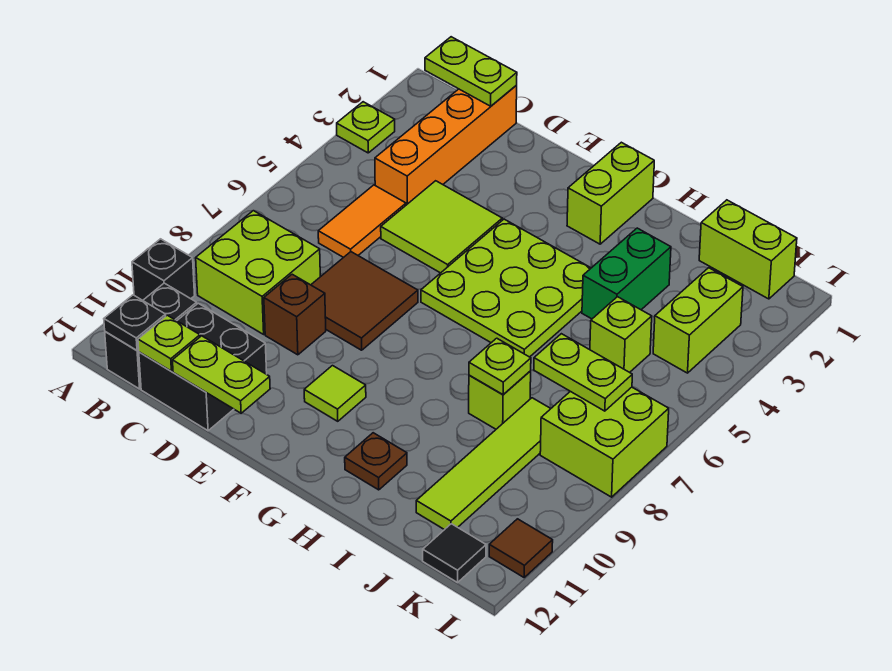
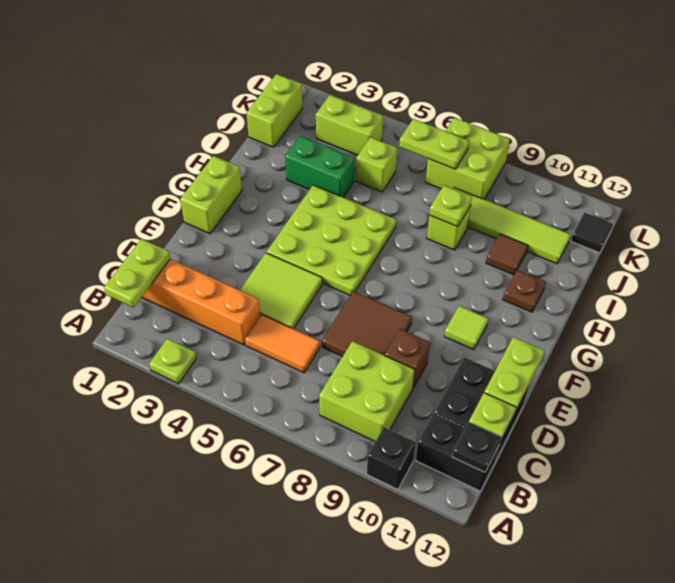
lime 1x2 brick [567,142,654,244] -> lime 1x2 brick turned to [180,156,242,234]
lime 1x2 plate [534,334,632,411] -> lime 1x2 plate turned to [399,119,469,169]
brown 1x1 tile [489,519,553,577] -> brown 1x1 tile moved to [486,234,528,275]

